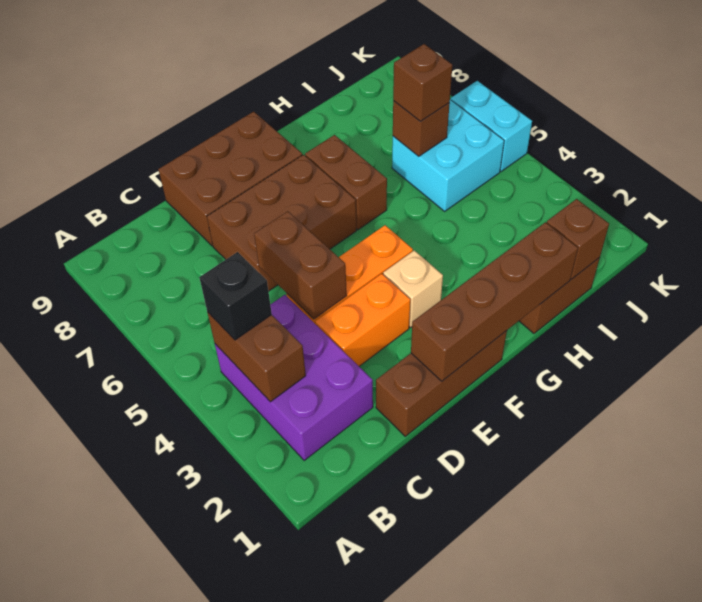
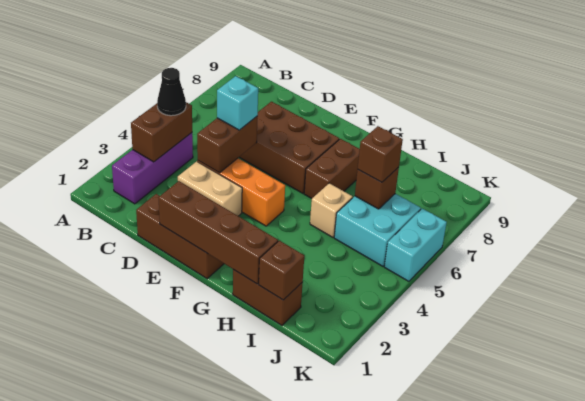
purple 2x3 brick [215,295,373,461] -> purple 1x3 brick [112,133,193,204]
black 1x1 brick [199,252,272,340] -> black 1x1 cone [157,68,186,116]
orange 1x2 brick [315,274,410,366] -> tan 1x2 brick [178,161,242,216]
none -> cyan 1x1 brick [217,76,258,130]
brown 2x3 brick [158,112,302,246] -> none
tan 1x1 brick [383,250,443,327] -> tan 1x1 brick moved to [310,183,353,237]

